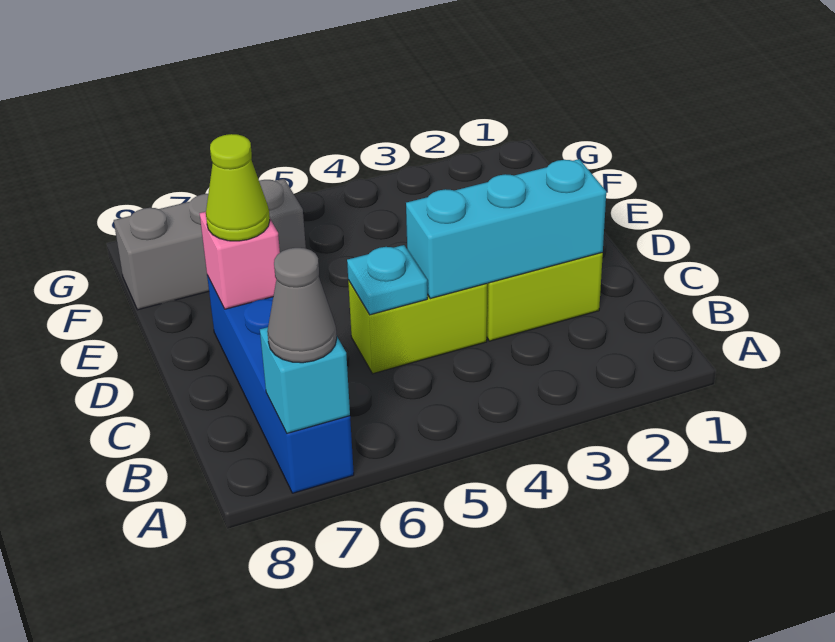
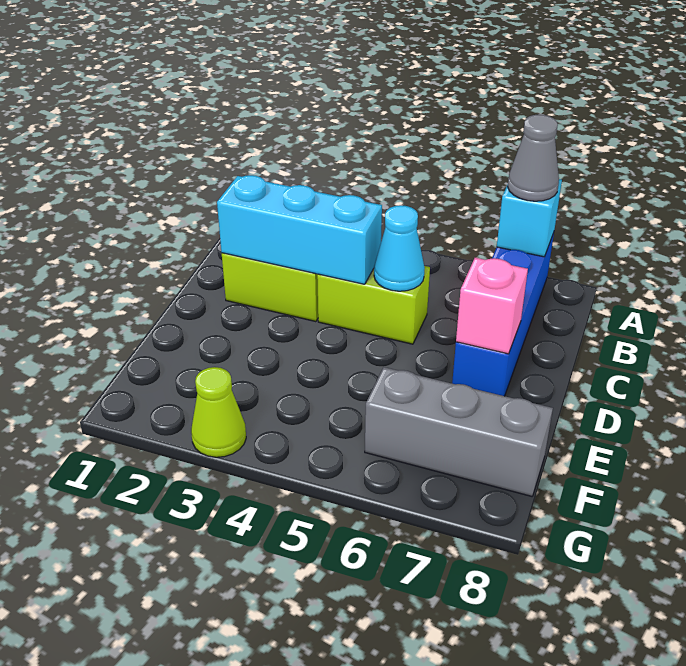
cyan 1x1 plate [347,245,427,315] -> cyan 1x1 cone [374,205,425,291]
lime 1x1 cone [206,134,270,241] -> lime 1x1 cone moved to [191,367,246,457]

